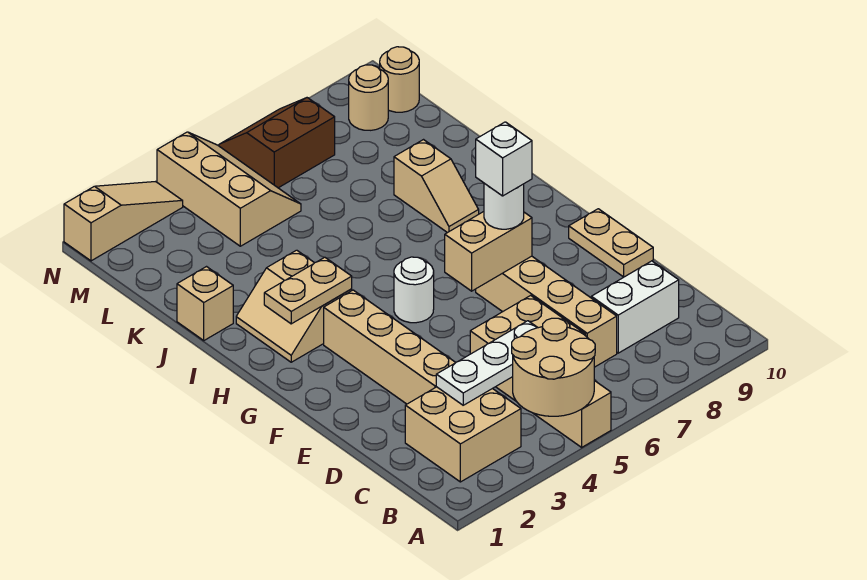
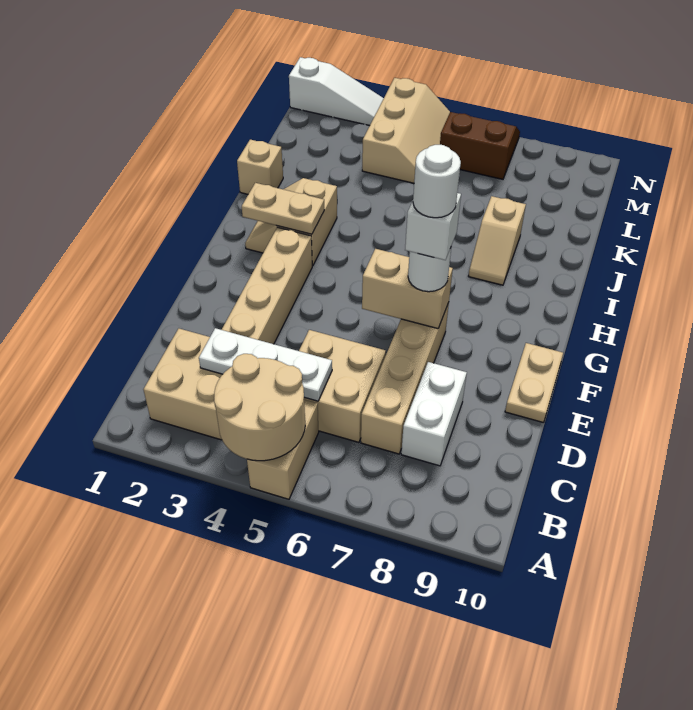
white 1x2 brick [591,261,679,353] -> white 1x2 brick turned to [401,362,467,466]
white 1x1 round brick [394,257,434,323] -> white 1x1 round brick moved to [413,145,461,218]
tan 1x1 round brick [349,65,388,130] -> none
tan 1x1 round brick [380,47,419,112] -> none
tan 1x3 slope [64,182,183,261] -> white 1x3 slope [289,57,384,126]

